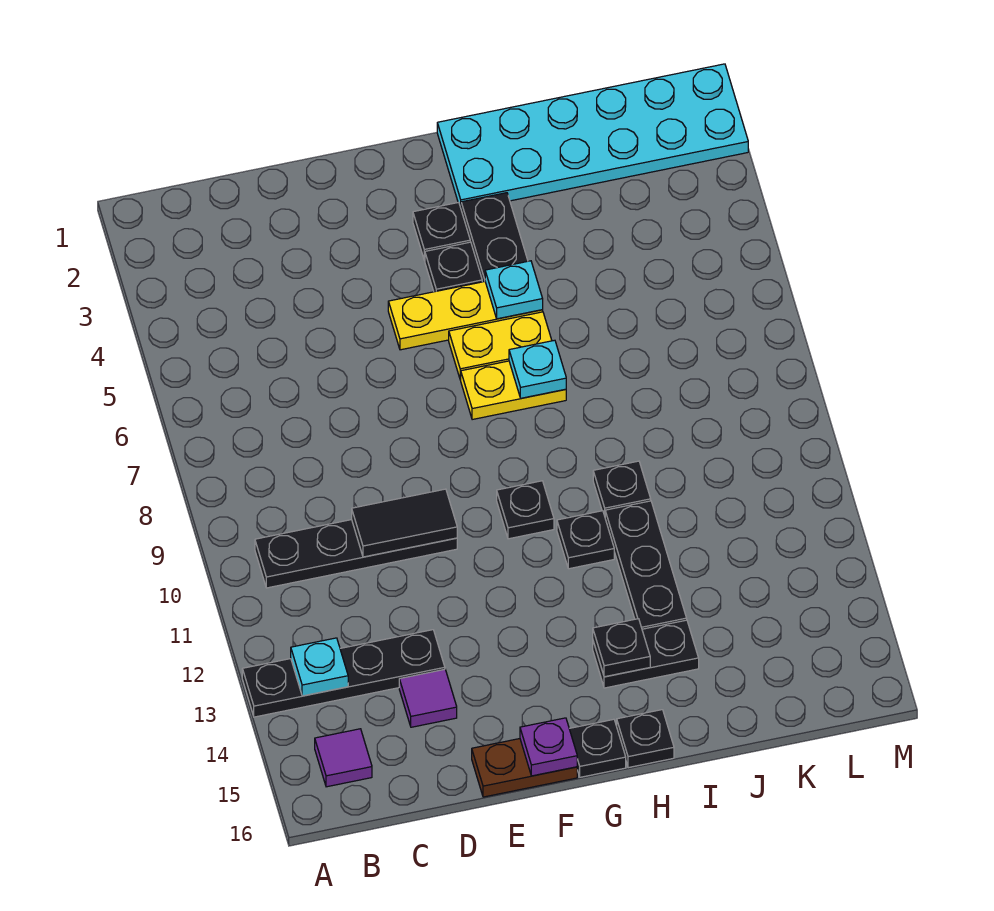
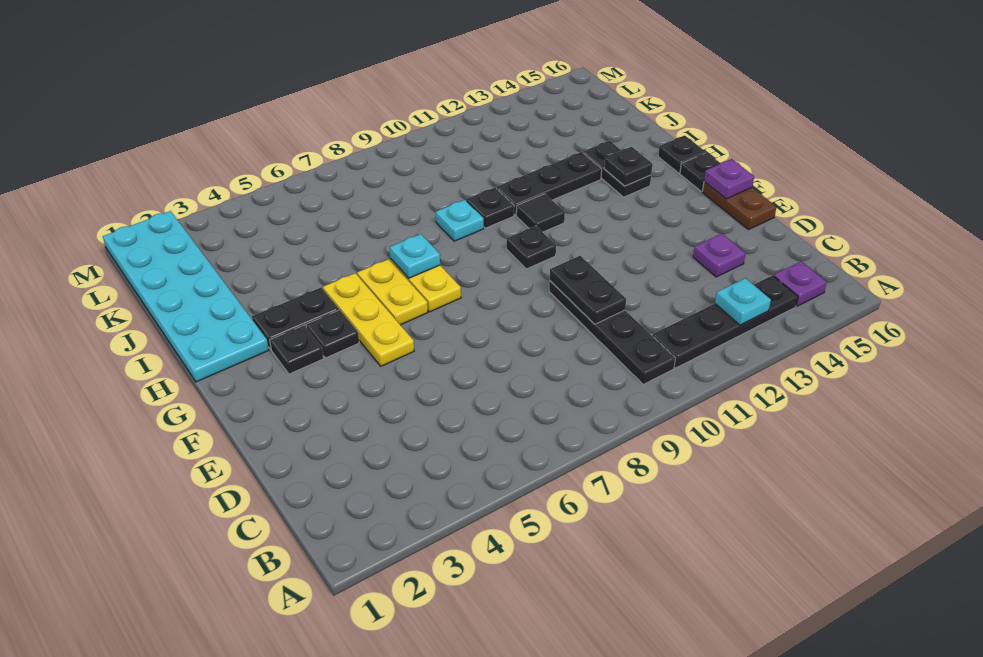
black 1x4 plate [242,630,445,717] -> black 1x4 plate turned to [652,275,798,368]
purple 1x1 tile [315,729,372,787] -> purple 1x1 plate [774,261,827,306]
black 1x2 tile [352,489,457,557] -> black 1x2 plate [550,256,626,324]
purple 1x1 tile [399,669,457,727] -> purple 1x1 plate [693,234,746,277]
cyan 1x1 plate [485,261,543,319] -> cyan 1x1 plate moved to [436,200,484,241]
black 1x1 plate [557,511,614,569] -> black 1x1 tile [516,194,565,232]

